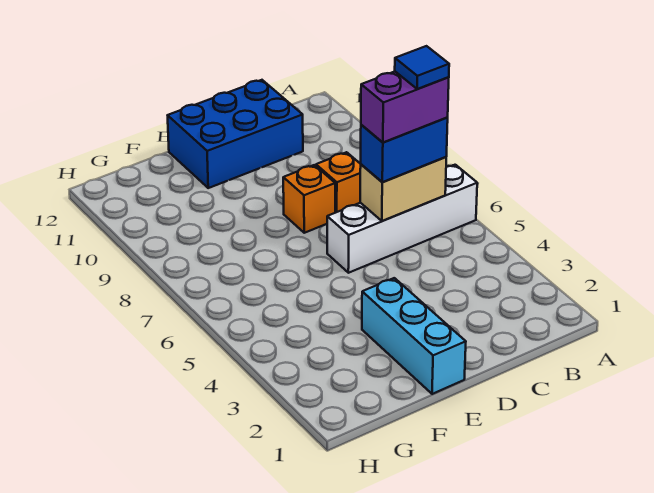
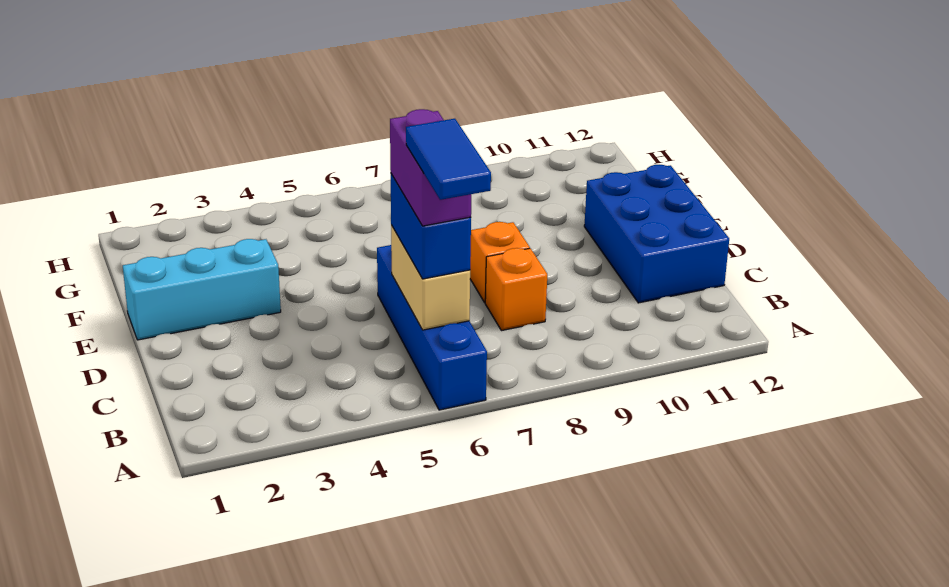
white 1x4 brick [327,165,477,273] -> blue 1x4 brick [377,245,487,410]
blue 1x1 tile [395,46,449,89] -> blue 1x2 tile [406,119,491,200]

